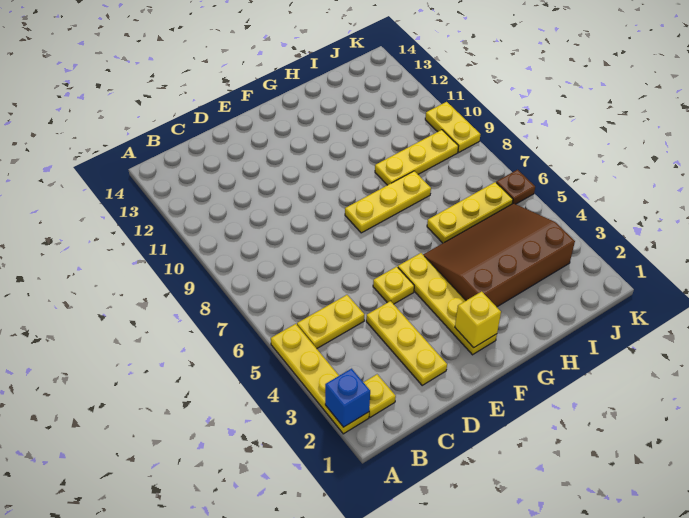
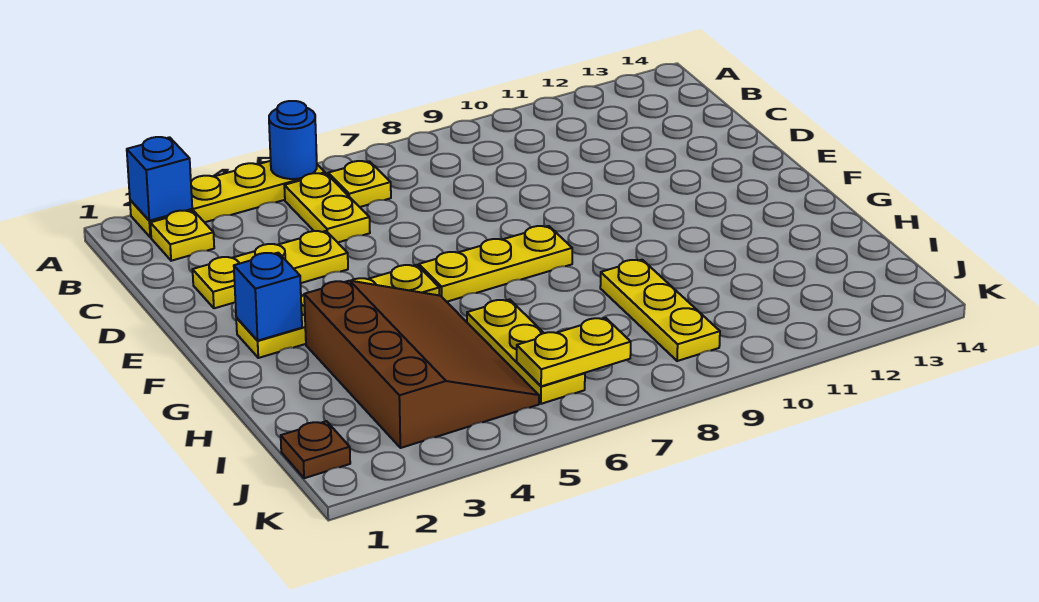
none -> blue 1x1 round brick [269,101,317,179]
yellow 1x1 plate [373,267,414,304] -> yellow 1x1 plate moved to [328,161,391,207]
yellow 1x1 brick [455,291,501,348] -> blue 1x1 brick [234,253,302,341]
yellow 1x3 plate [345,171,431,233] -> yellow 1x3 plate turned to [419,226,572,302]
brown 1x1 plate [496,170,535,204] -> brown 1x1 plate moved to [281,421,350,478]
yellow 1x2 plate [425,102,481,152] -> yellow 1x2 plate moved to [517,318,631,386]

